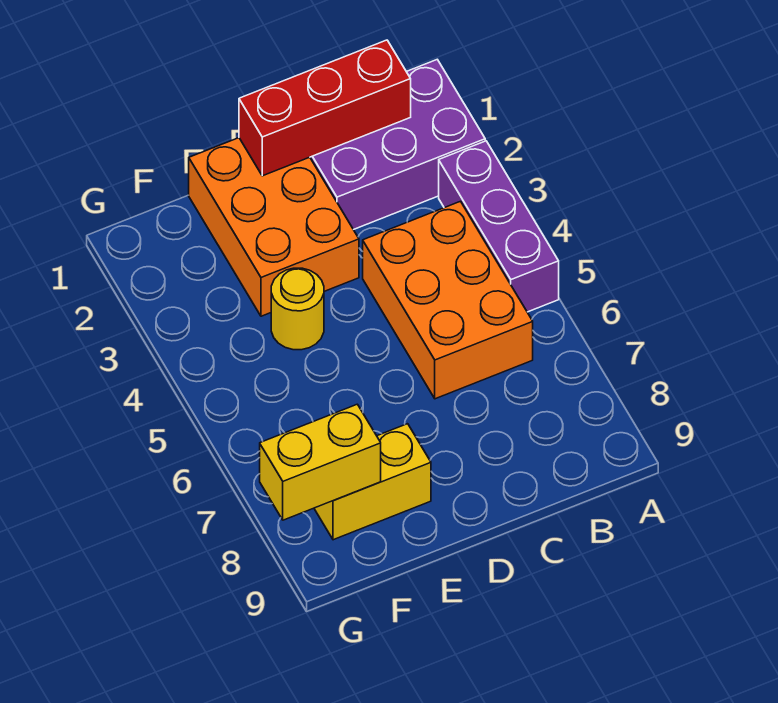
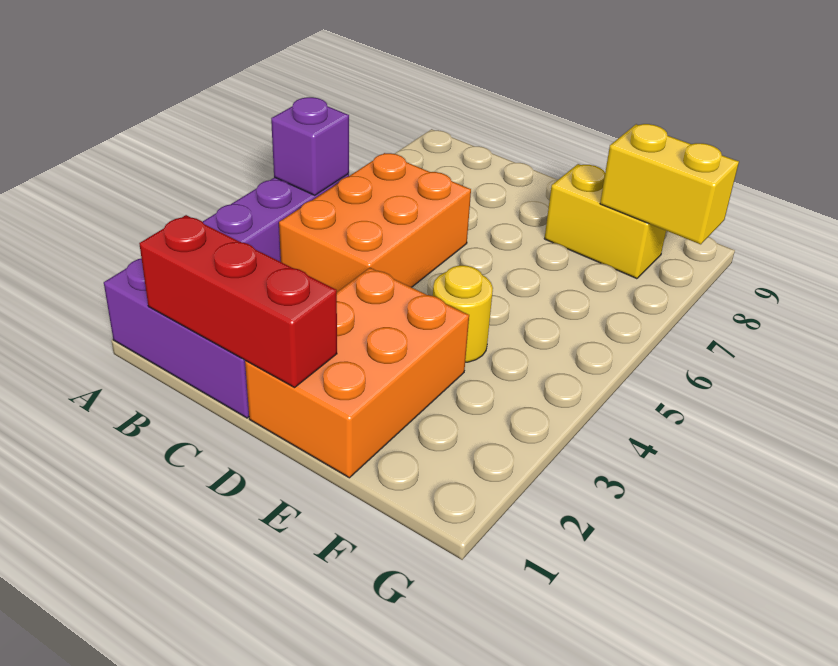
none -> purple 1x1 brick [271,97,349,195]

